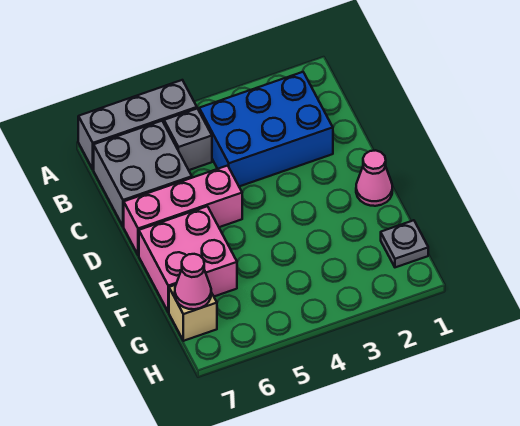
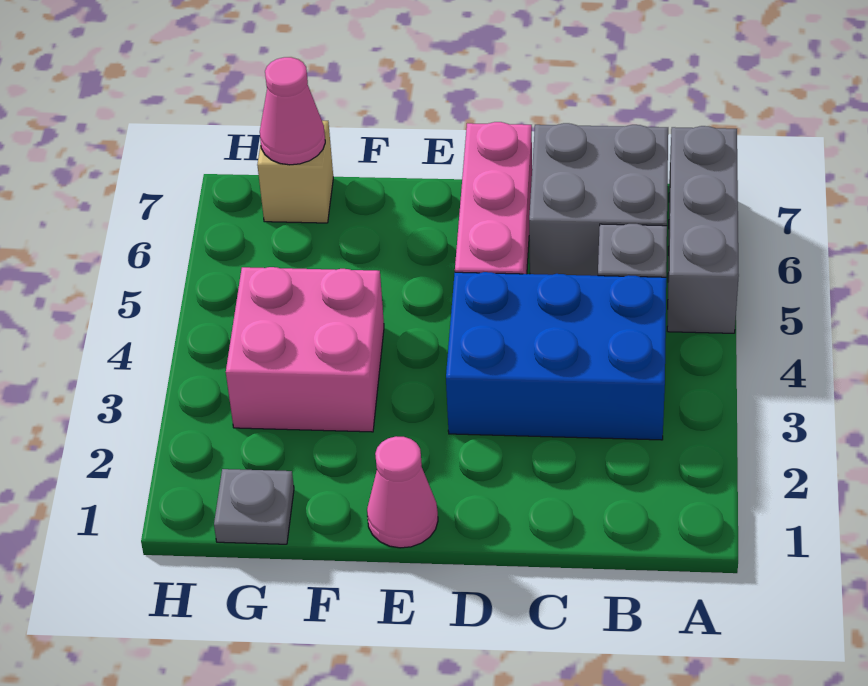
blue 2x3 brick [199,72,333,186] -> blue 2x3 brick turned to [446,272,666,440]
pink 2x2 brick [139,206,237,312] -> pink 2x2 brick moved to [226,267,384,432]

